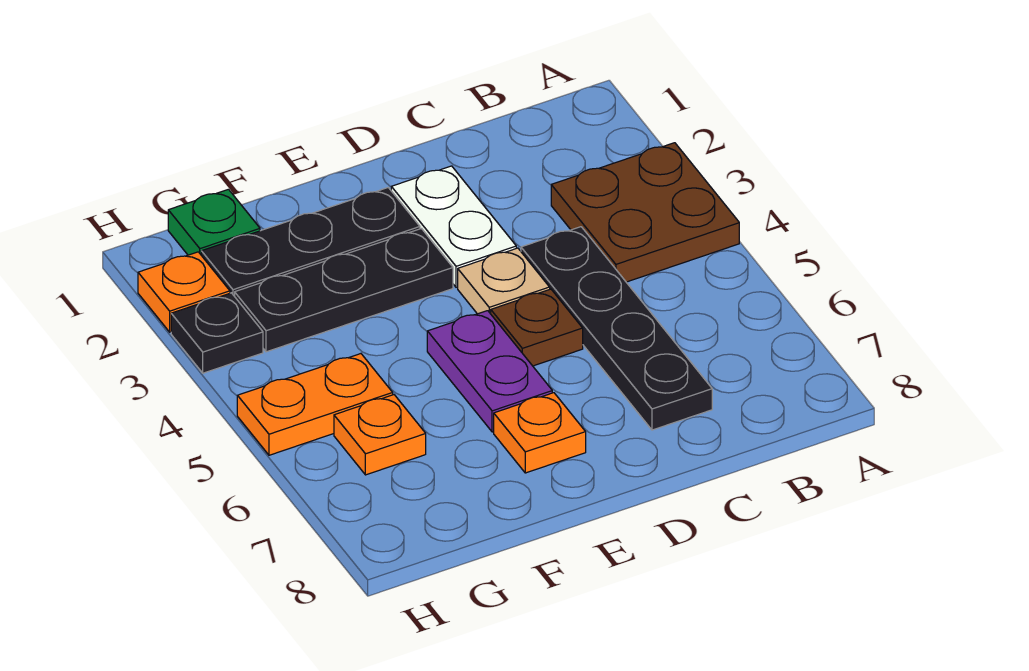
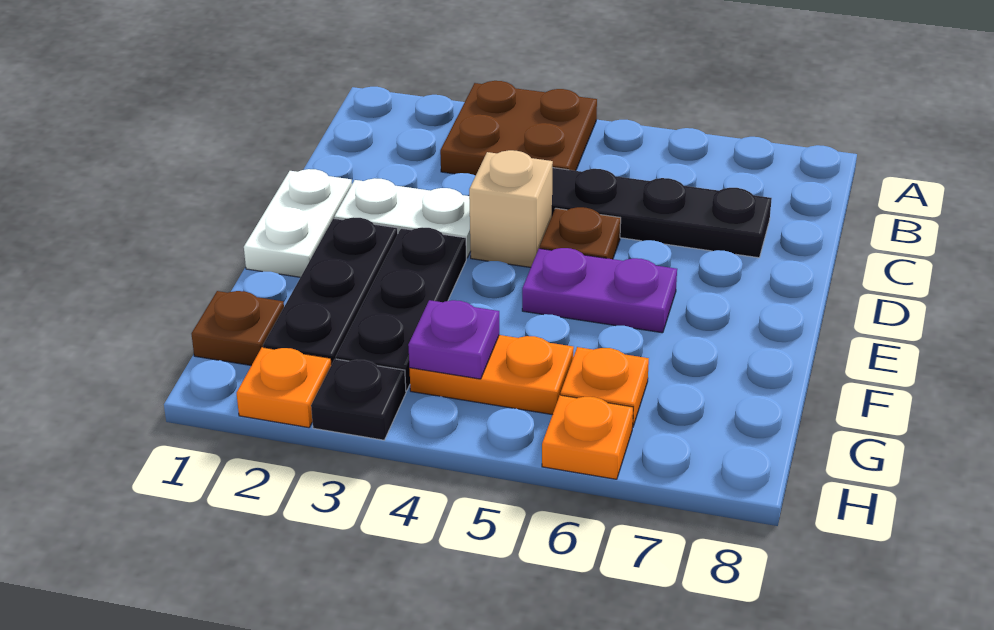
none -> white 1x2 plate [244,169,352,277]
tan 1x1 plate [458,248,550,314] -> tan 1x1 brick [469,150,553,267]
orange 1x1 plate [494,393,586,473] -> orange 1x1 plate moved to [542,395,633,479]
green 1x1 plate [168,189,260,255] -> brown 1x1 plate [192,291,284,366]
none -> purple 1x1 plate [408,300,499,379]
orange 1x2 plate [237,354,393,455] -> orange 1x2 plate turned to [410,335,574,415]

